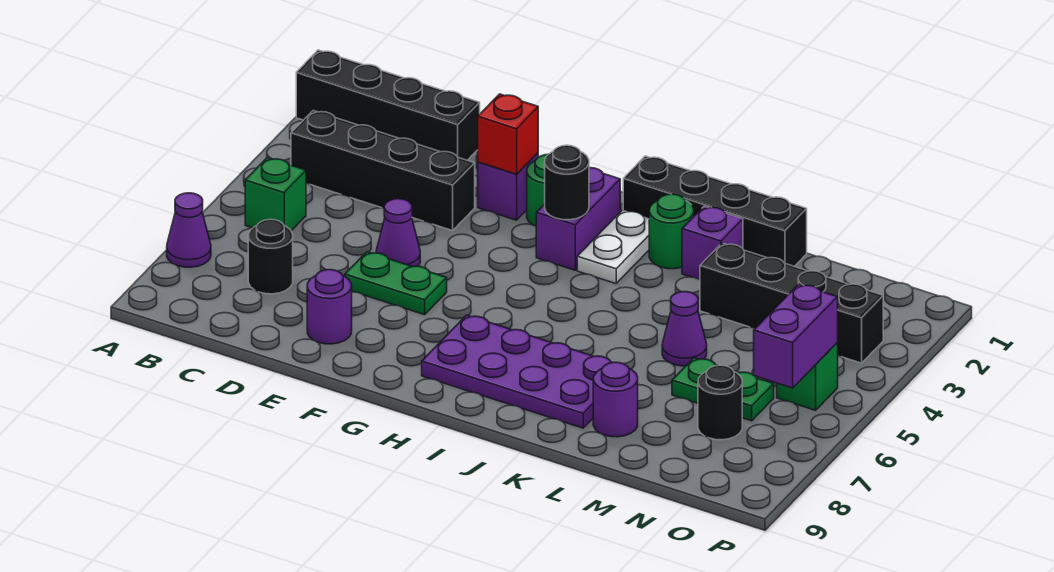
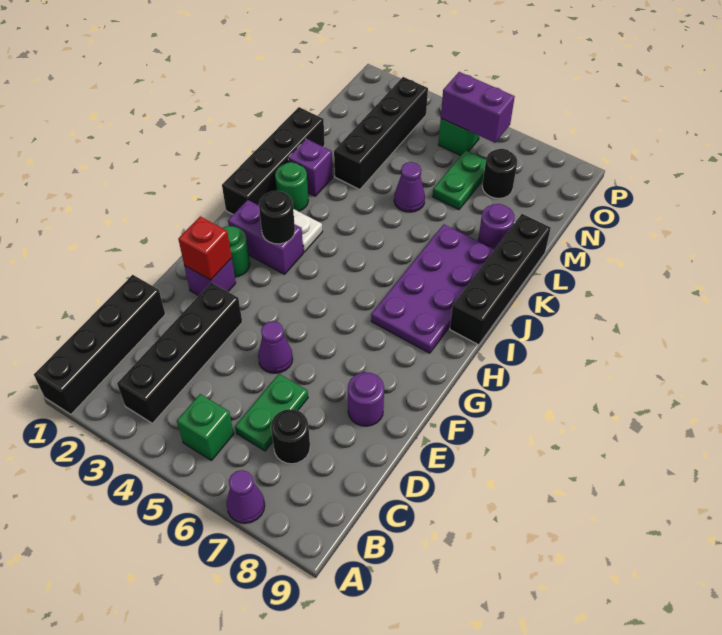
green 1x2 plate [345,252,447,315] -> green 1x2 plate moved to [235,374,308,451]
none -> black 1x4 brick [450,214,551,345]

